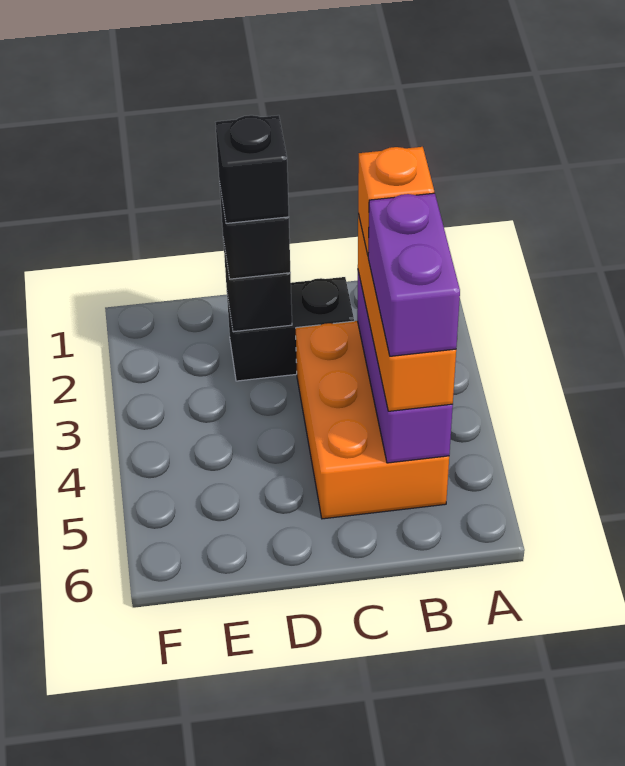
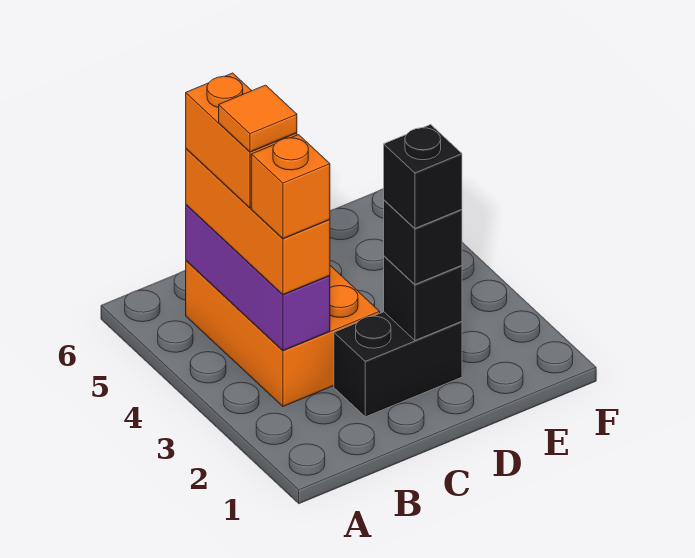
purple 1x2 brick [368,193,460,356] -> orange 1x2 brick [186,73,297,208]
none -> orange 1x1 tile [219,85,297,152]

